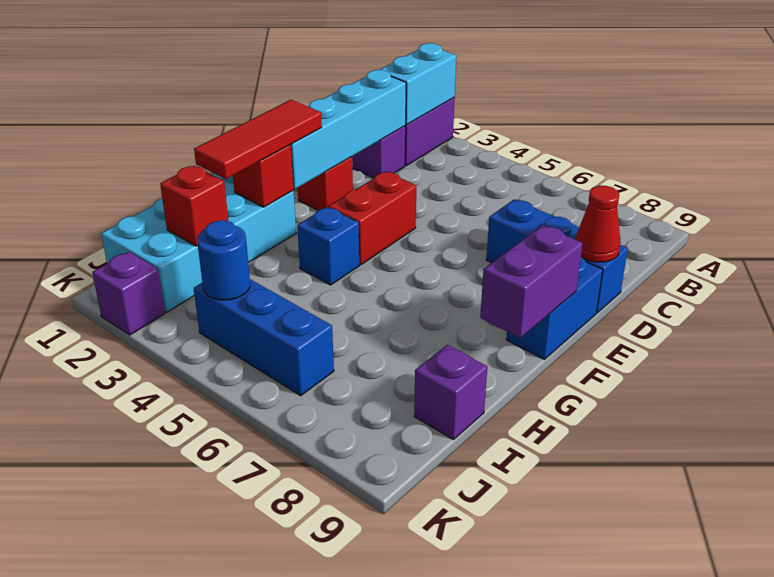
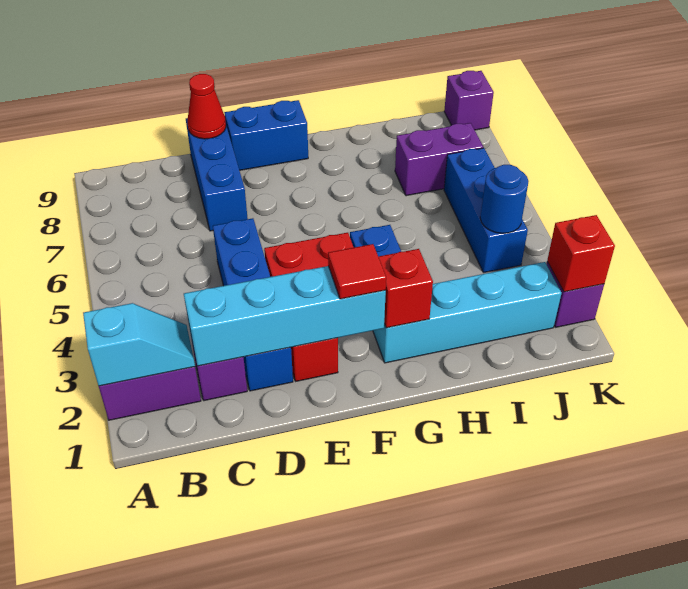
cyan 1x2 brick [380,43,456,124] -> cyan 1x2 slope [83,303,195,386]
none -> blue 1x4 brick [213,218,293,391]
red 1x3 tile [194,100,322,179] -> red 1x1 tile [328,244,386,299]
purple 1x2 brick [480,225,583,338] -> purple 1x2 brick moved to [395,123,483,196]
cyan 2x4 brick [101,173,296,312] -> cyan 1x4 brick [373,262,562,363]
red 1x1 brick [160,166,228,246] -> red 1x1 brick moved to [547,215,615,292]
purple 1x1 brick [414,345,487,440] -> purple 1x1 brick moved to [444,71,494,130]

